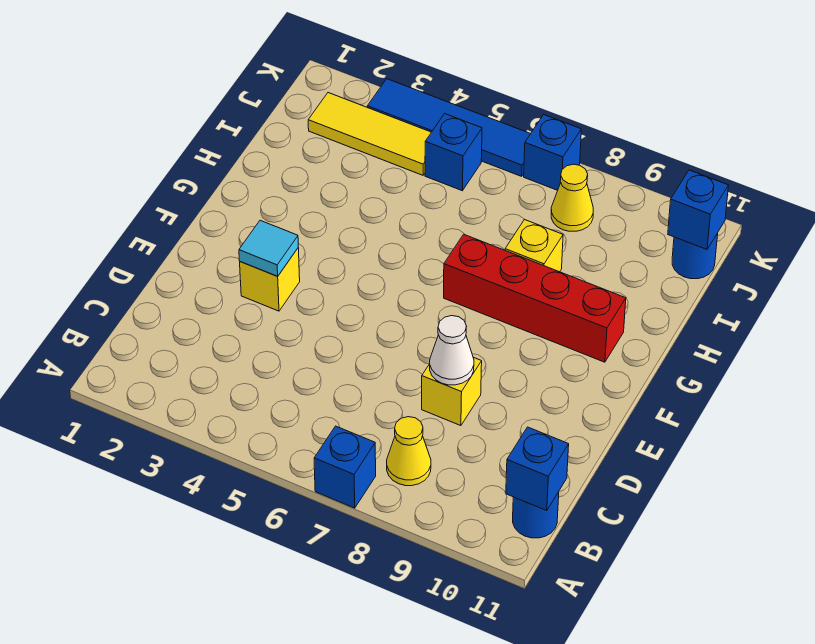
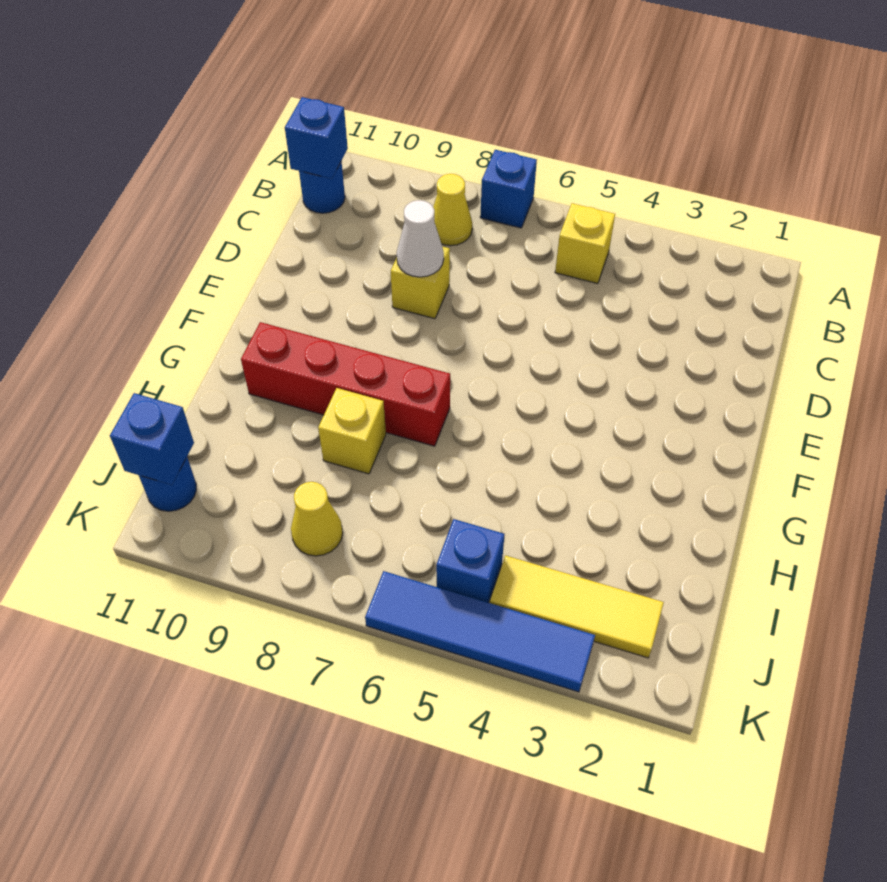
yellow 1x1 brick [240,248,300,311] -> yellow 1x1 brick moved to [555,203,615,284]
cyan 1x1 tile [239,220,298,276] -> none
blue 1x1 brick [524,115,581,190] -> none

